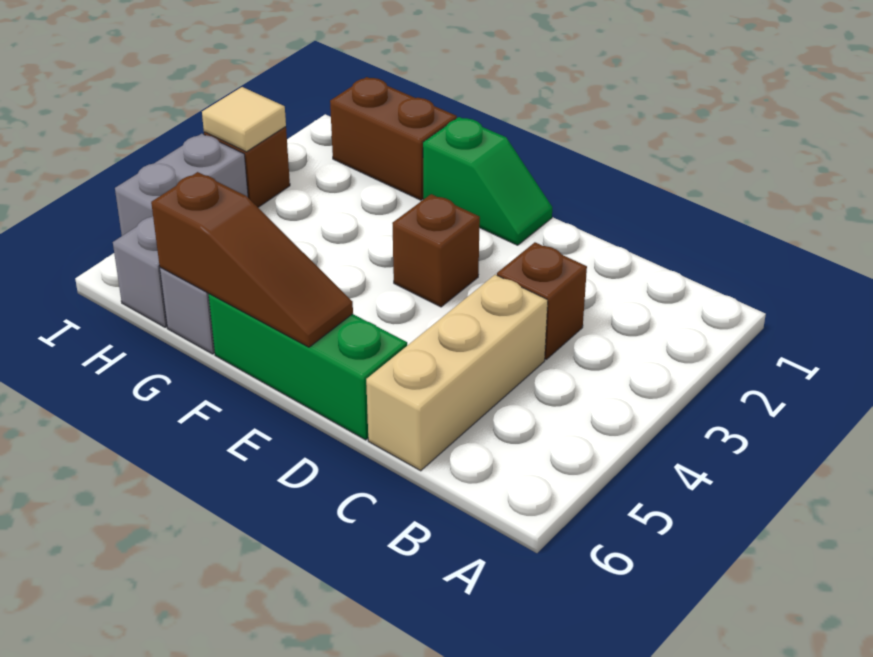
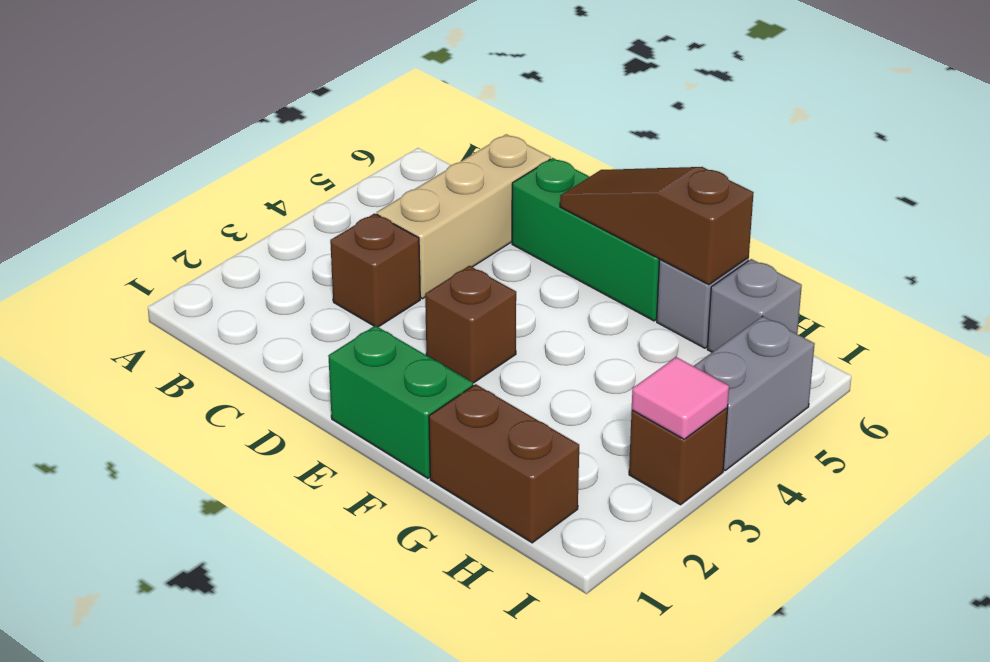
green 1x2 slope [423,117,552,245] -> green 1x2 brick [328,326,473,478]
tan 1x1 tile [202,87,286,152] -> pink 1x1 tile [632,357,729,439]

